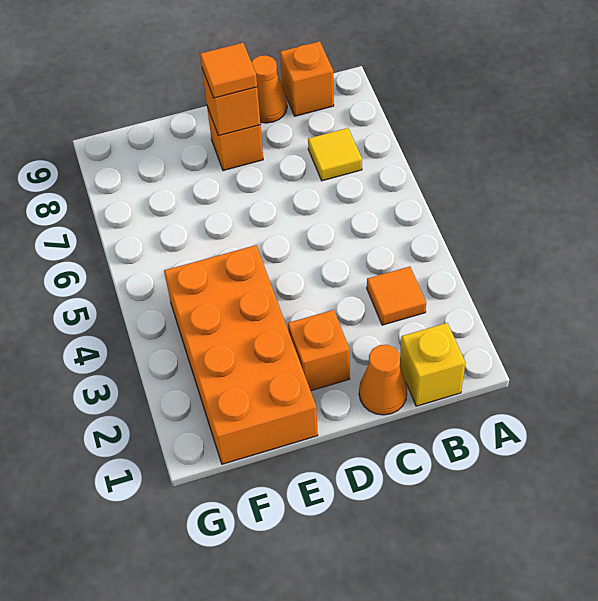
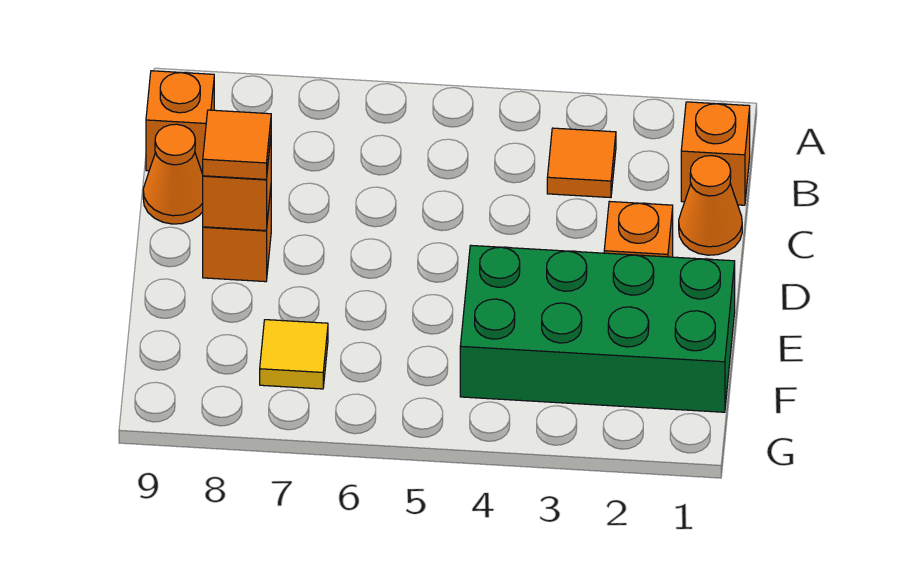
yellow 1x1 brick [400,323,465,406] -> orange 1x1 brick [681,102,750,205]
yellow 1x1 tile [308,128,362,181] -> yellow 1x1 tile moved to [260,320,328,389]
orange 2x4 brick [164,245,318,464] -> green 2x4 brick [460,245,735,412]

